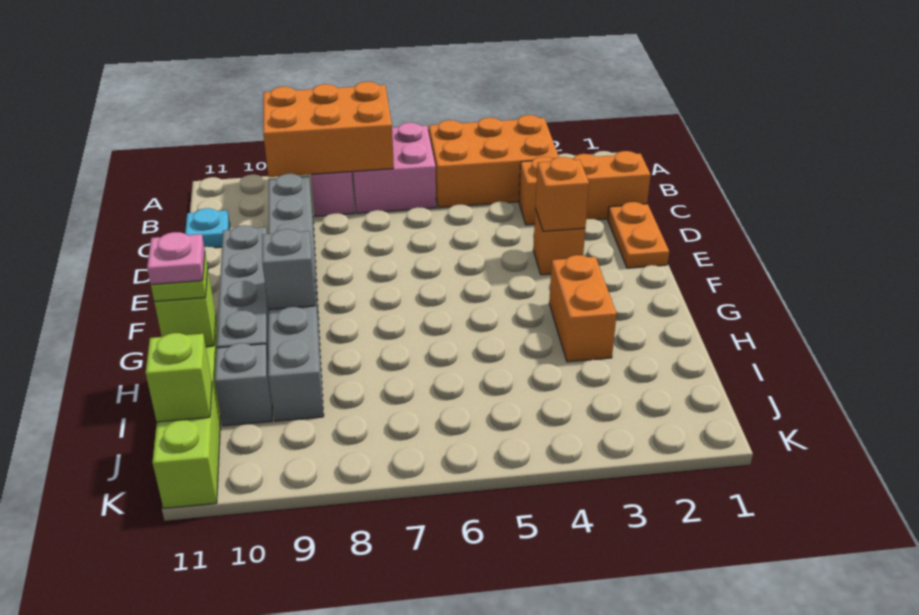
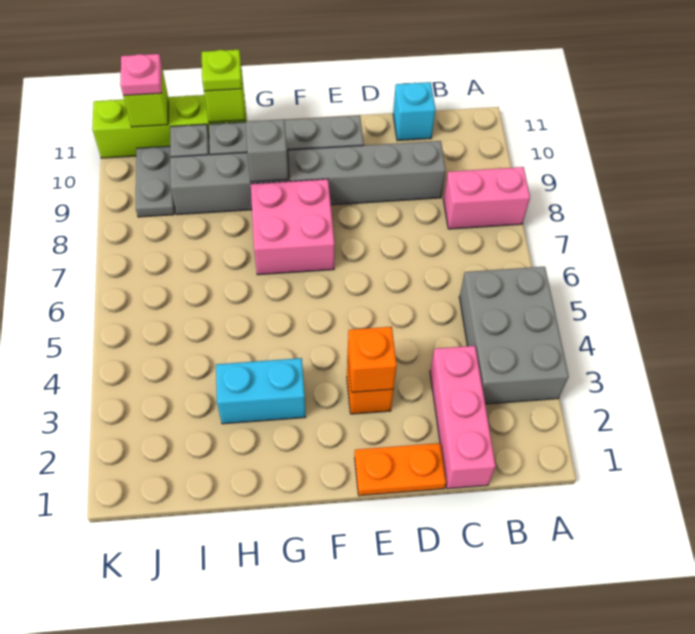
orange 2x3 brick [429,115,559,208] -> grey 2x3 brick [459,267,569,404]
pink 2x2 brick [352,123,436,213] -> pink 2x2 brick moved to [251,179,335,275]
orange 2x3 brick [263,82,394,177] -> none
orange 1x3 brick [519,151,651,225] -> pink 1x3 brick [430,346,496,489]
cyan 1x1 plate [185,208,230,248] -> cyan 1x1 brick [393,82,435,141]
orange 1x2 brick [549,255,617,362] -> cyan 1x2 brick [216,358,306,424]
pink 1x1 plate [147,232,205,285] -> pink 1x1 plate moved to [120,54,162,96]
none -> grey 1x2 plate [136,146,175,217]

